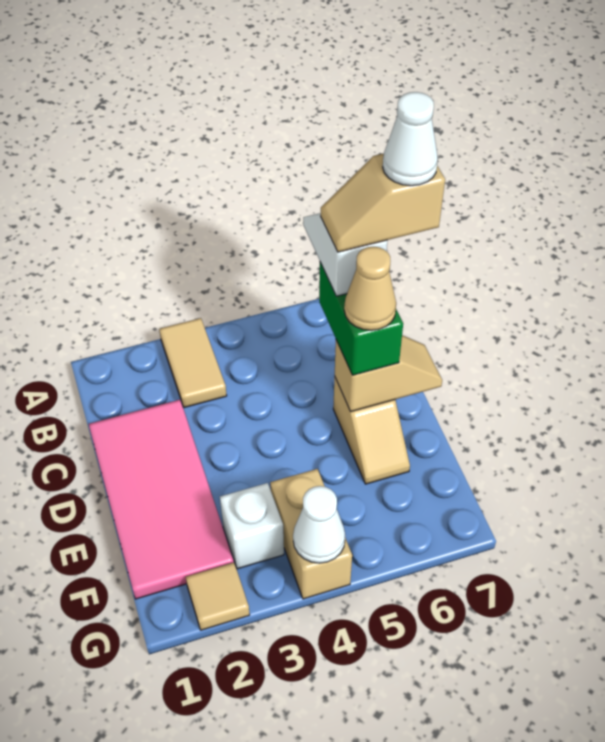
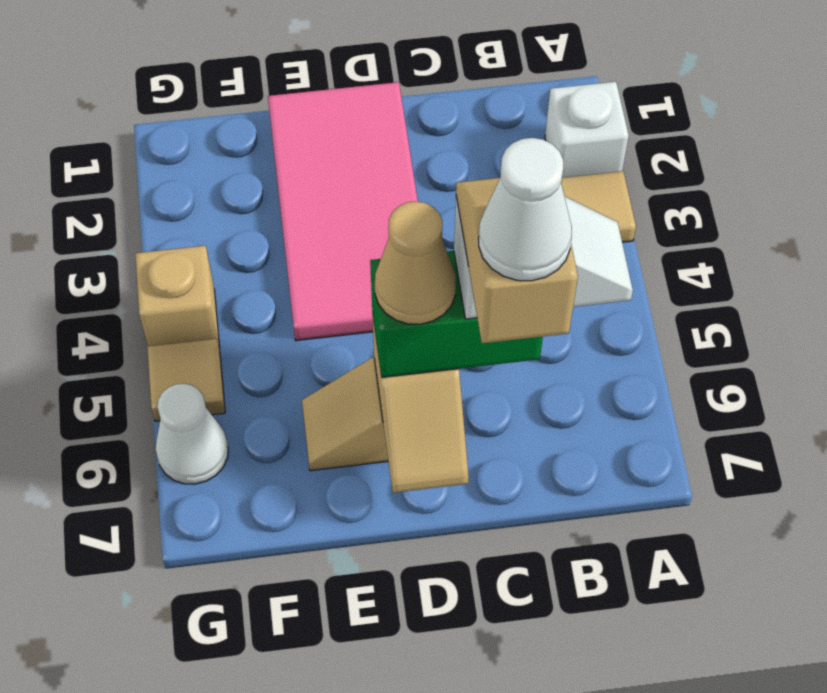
pink 2x4 tile [89,400,234,599] -> pink 2x4 tile turned to [268,82,418,341]
white 1x1 brick [220,483,284,569] -> white 1x1 brick moved to [545,82,629,178]
tan 1x2 brick [270,469,352,599] -> tan 1x1 brick [135,246,220,349]
tan 1x1 tile [186,563,250,630] -> tan 1x1 tile moved to [147,339,225,421]
white 1x1 cone [293,486,345,563] -> white 1x1 cone moved to [156,384,228,484]

